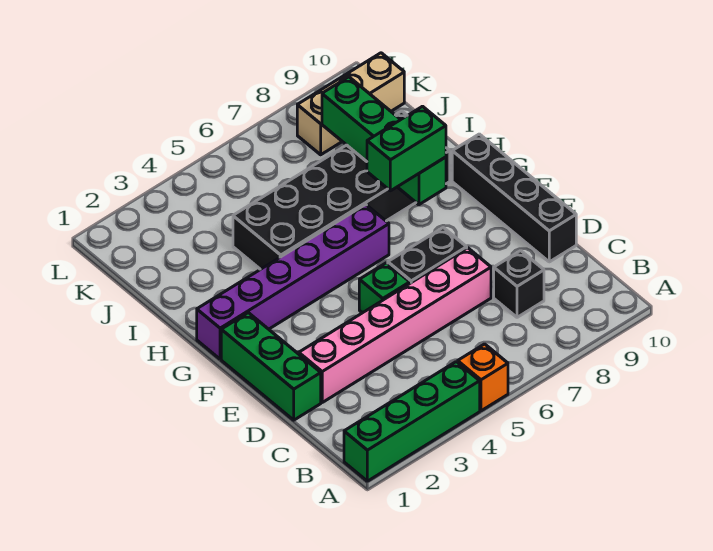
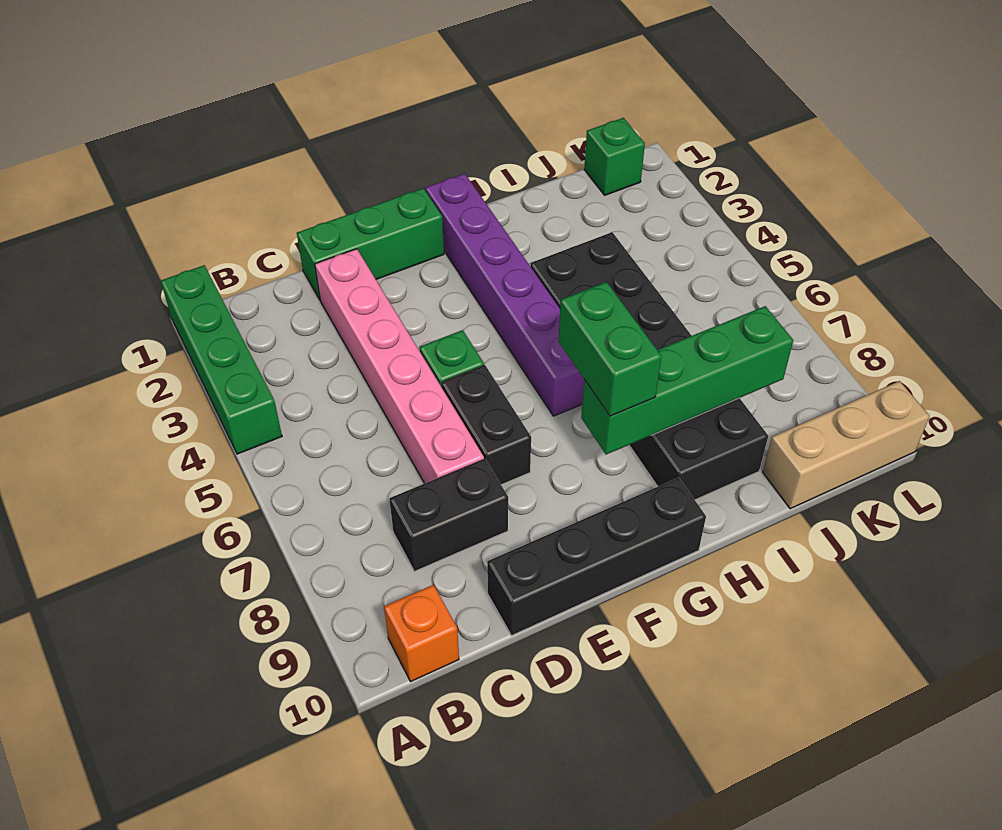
orange 1x1 brick [458,344,508,411] -> orange 1x1 brick moved to [384,585,459,682]
black 1x1 brick [494,251,544,317] -> black 1x2 brick [389,459,508,571]
none -> green 1x1 brick [584,118,645,195]
tan 1x3 brick [297,53,404,155] -> tan 1x3 brick turned to [763,381,930,509]

